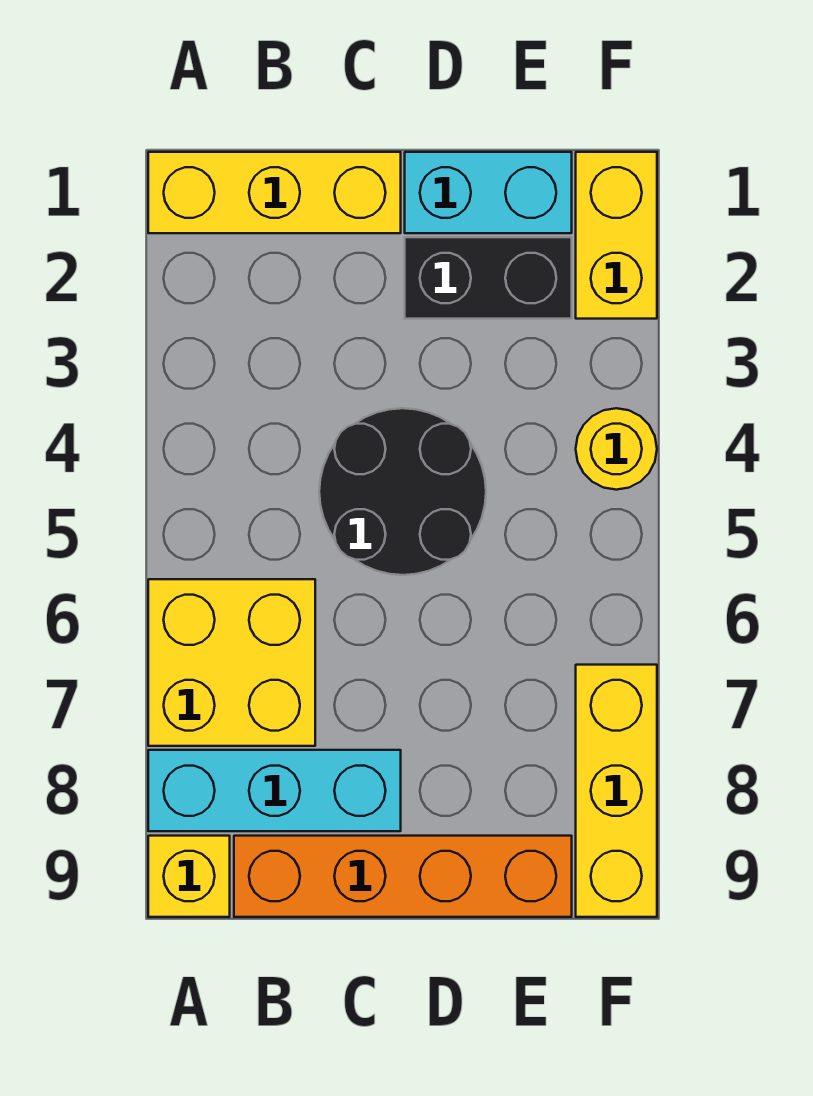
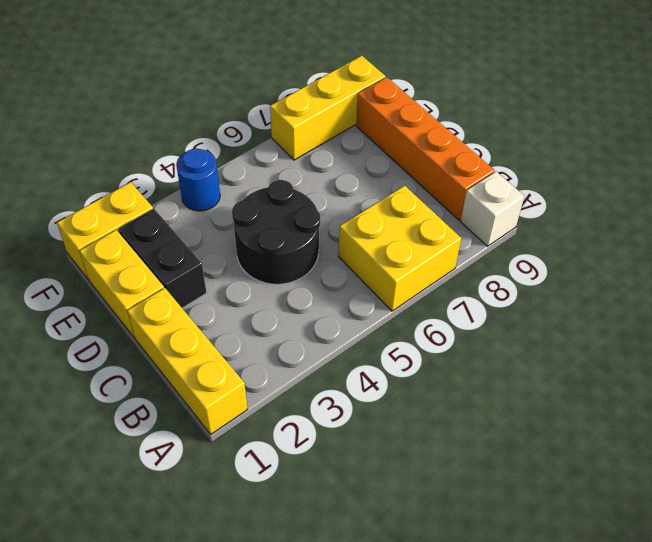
cyan 1x3 brick [148,750,401,831] -> none
yellow 1x1 brick [148,836,230,917] -> white 1x1 brick [460,172,524,246]
cyan 1x2 brick [405,152,572,233] -> yellow 1x2 brick [80,230,164,338]
yellow 1x1 round brick [576,408,657,490] -> blue 1x1 round brick [176,149,220,211]

